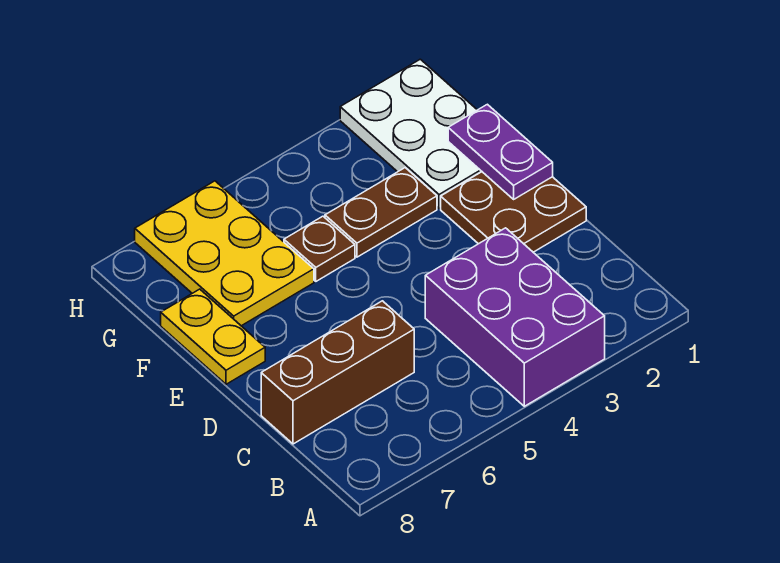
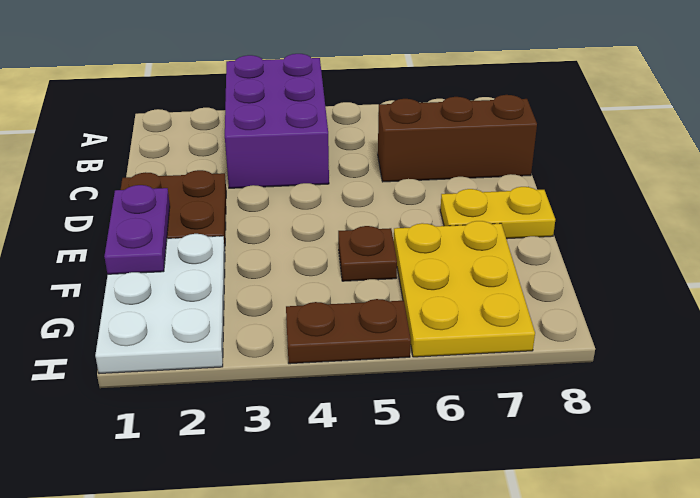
yellow 1x2 plate [161,289,265,384] -> yellow 1x2 plate turned to [440,187,555,239]
brown 1x2 plate [325,168,437,257] -> brown 1x2 plate moved to [286,299,411,364]

